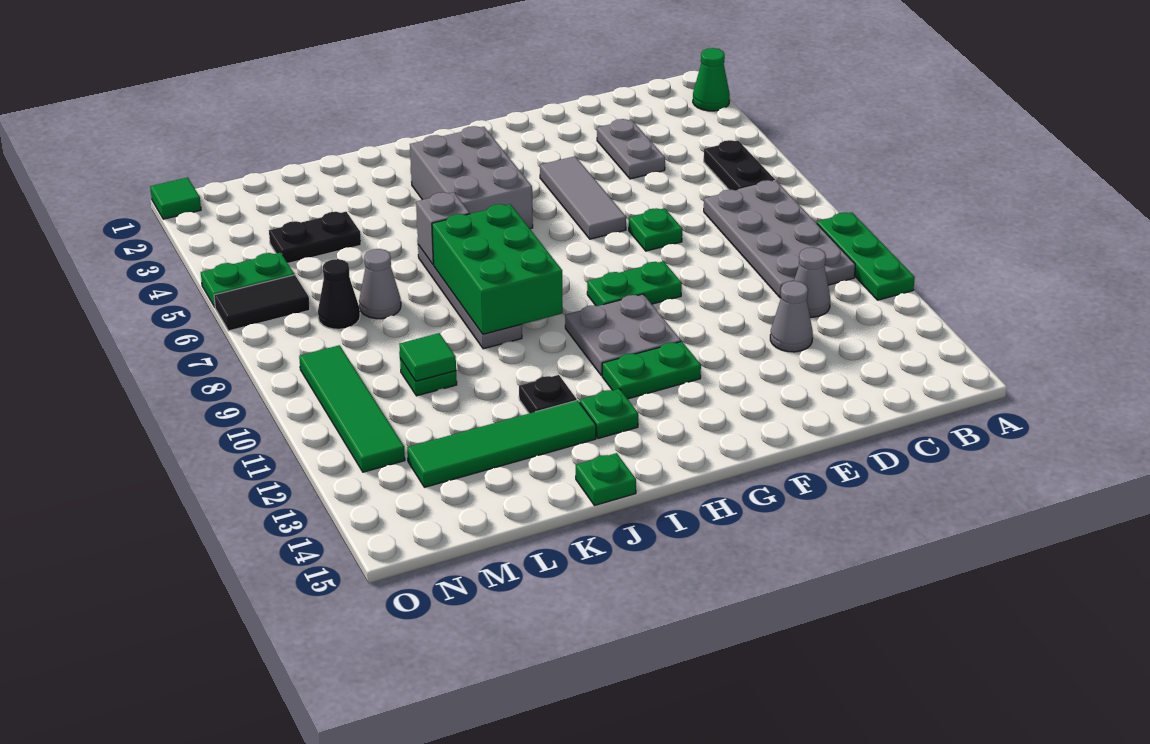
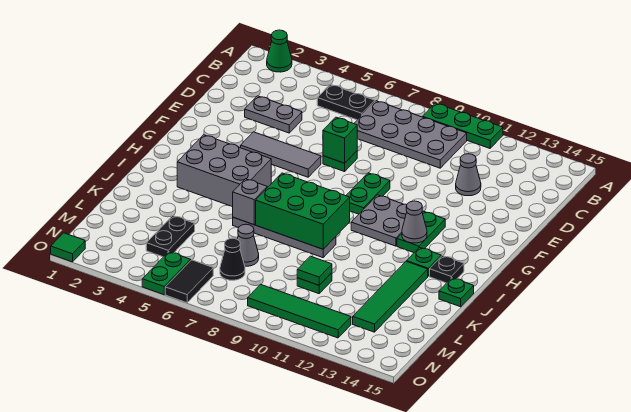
grey 1x1 cone [794,248,830,317] -> grey 1x1 cone moved to [402,201,427,243]
none -> green 1x1 brick [323,117,357,163]
black 1x1 plate [519,375,577,413] -> black 1x1 plate moved to [430,256,464,283]

